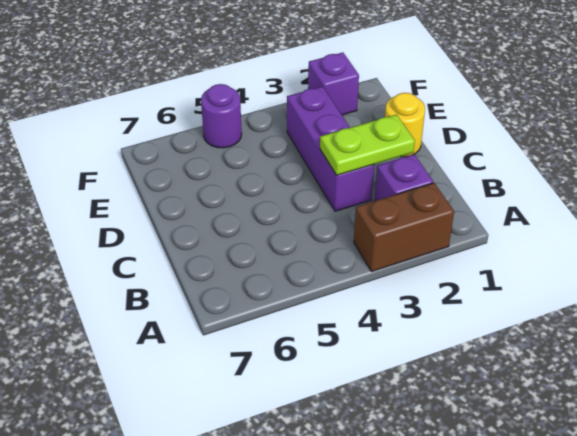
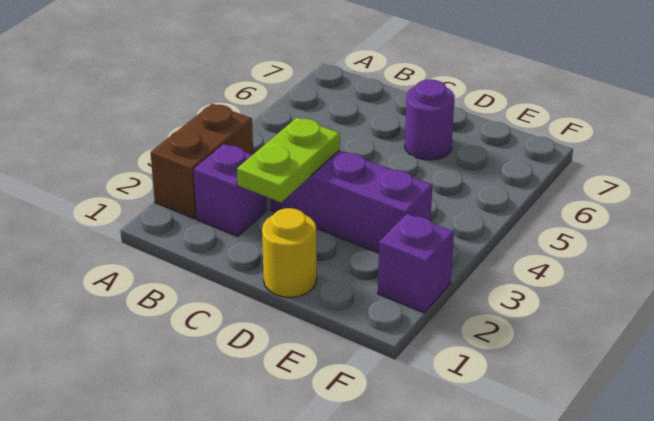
purple 1x1 round brick [201,84,242,148] -> purple 1x1 round brick moved to [405,79,455,160]

